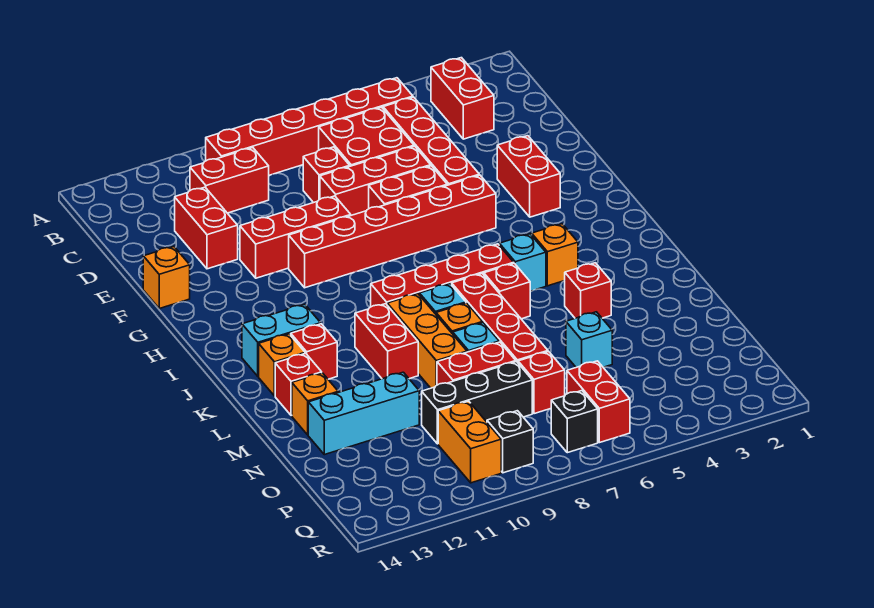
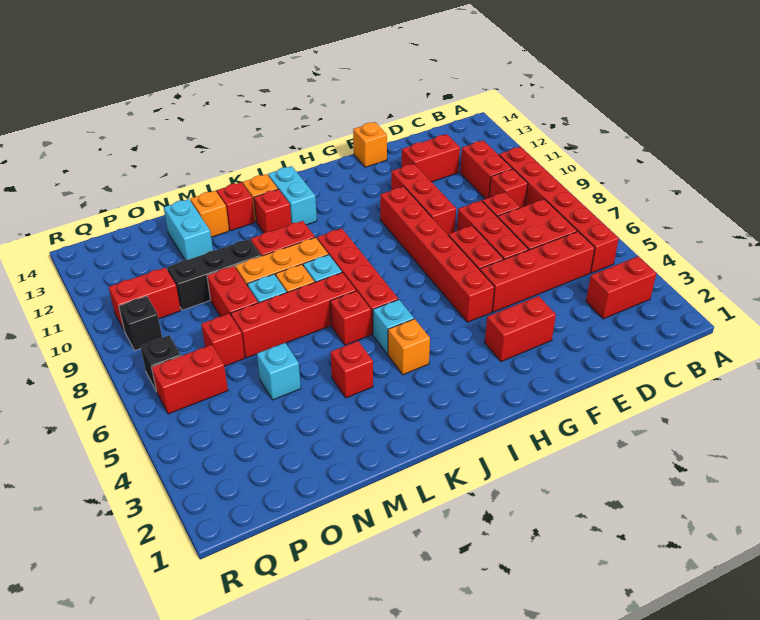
none -> red 1x1 brick [489,169,528,208]
cyan 1x3 brick [308,372,419,455] -> cyan 1x2 brick [164,199,213,260]
black 1x3 brick [422,362,532,444] -> black 1x3 brick turned to [167,239,261,310]
orange 1x2 brick [438,401,501,483] -> red 1x2 brick [109,267,181,330]

